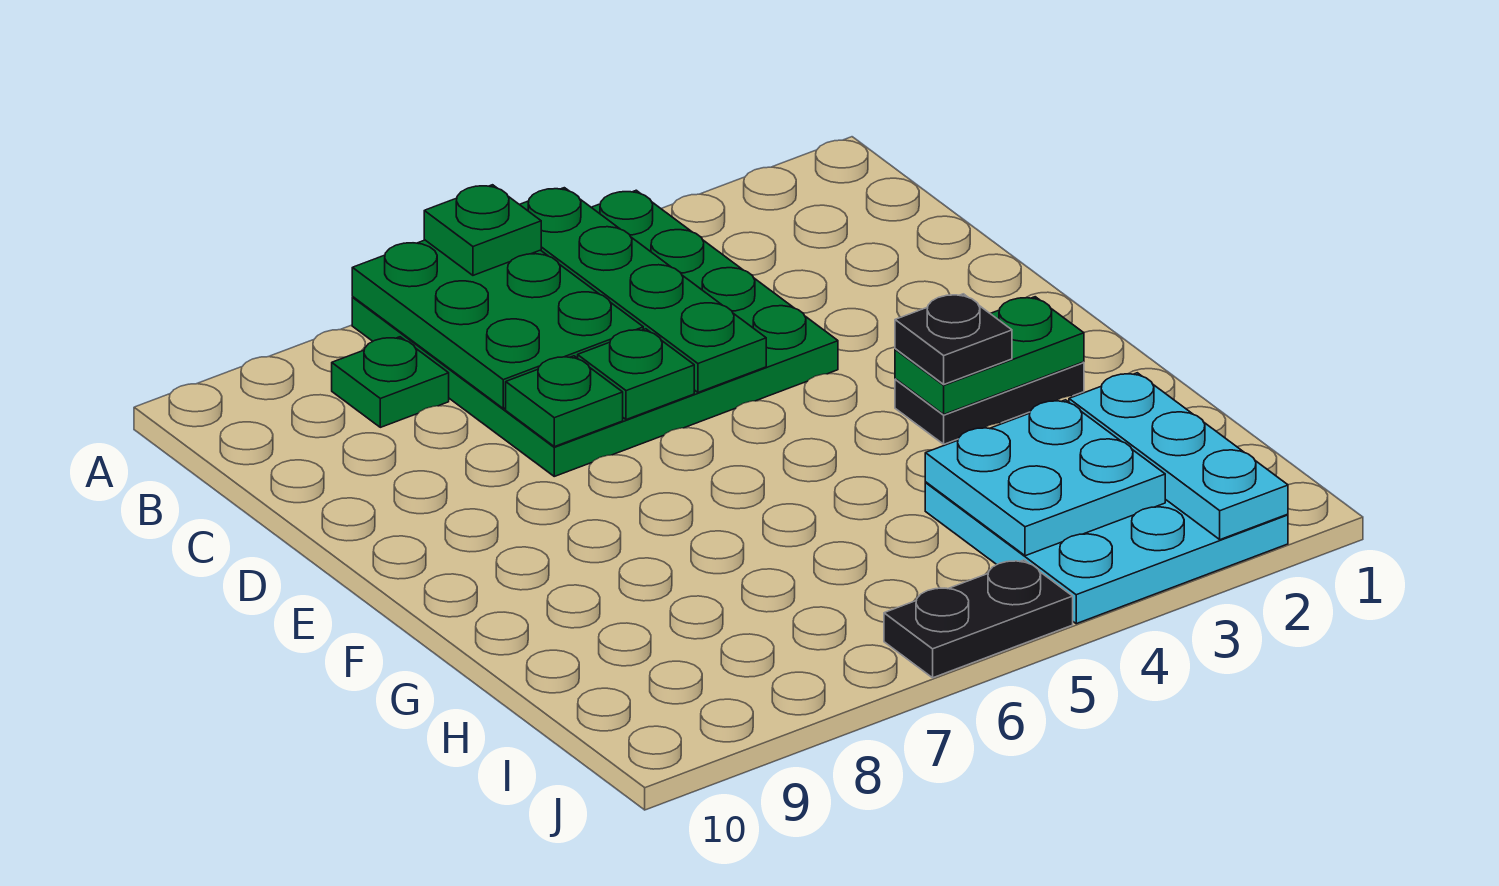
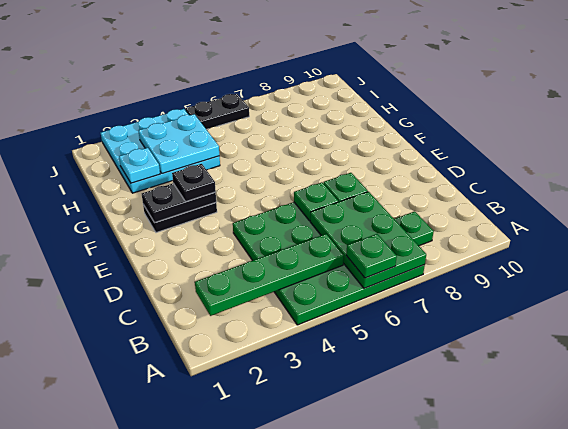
green 1x4 plate [519,188,766,392] -> green 1x4 plate turned to [195,234,344,316]
green 1x2 plate [895,297,1084,414] -> black 1x2 plate [142,183,216,223]
cyan 1x3 plate [1069,373,1288,540] -> cyan 1x1 plate [119,148,160,183]

